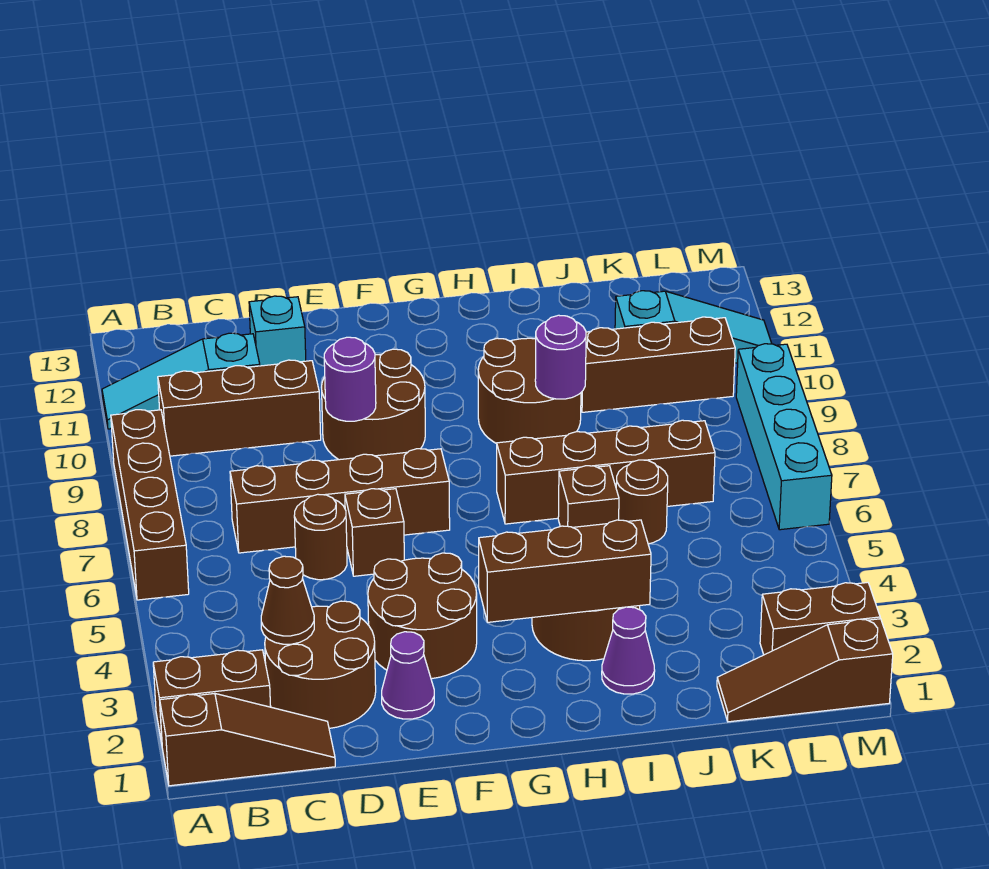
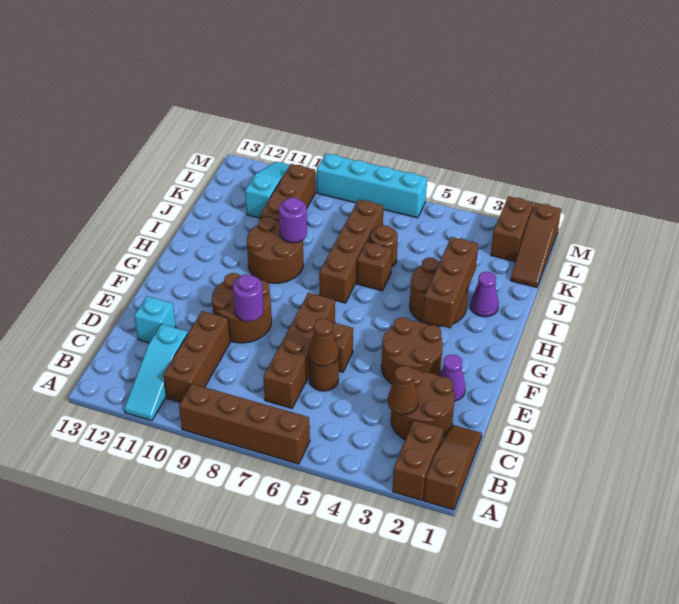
none -> brown 1x1 cone [309,319,339,367]

